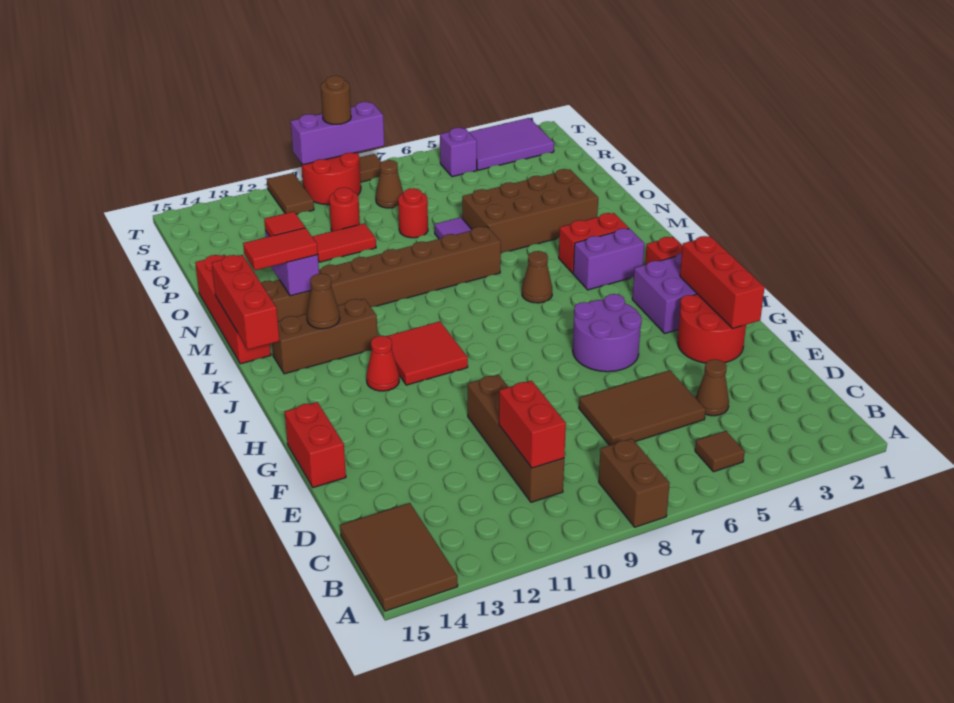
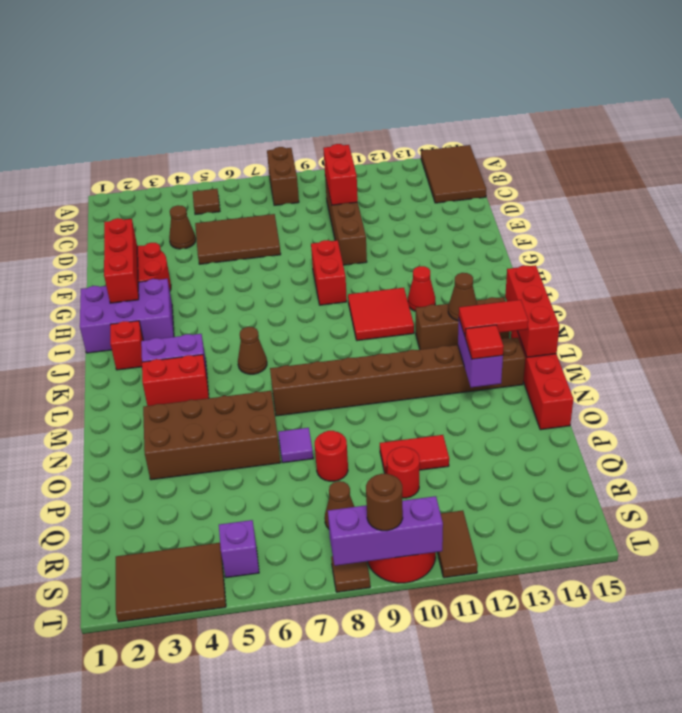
red 1x2 brick [285,402,346,488] -> red 1x2 brick moved to [311,240,347,305]
purple 2x2 round brick [573,294,642,372] -> none
purple 2x3 tile [469,118,554,170] -> brown 2x3 tile [116,543,226,622]

